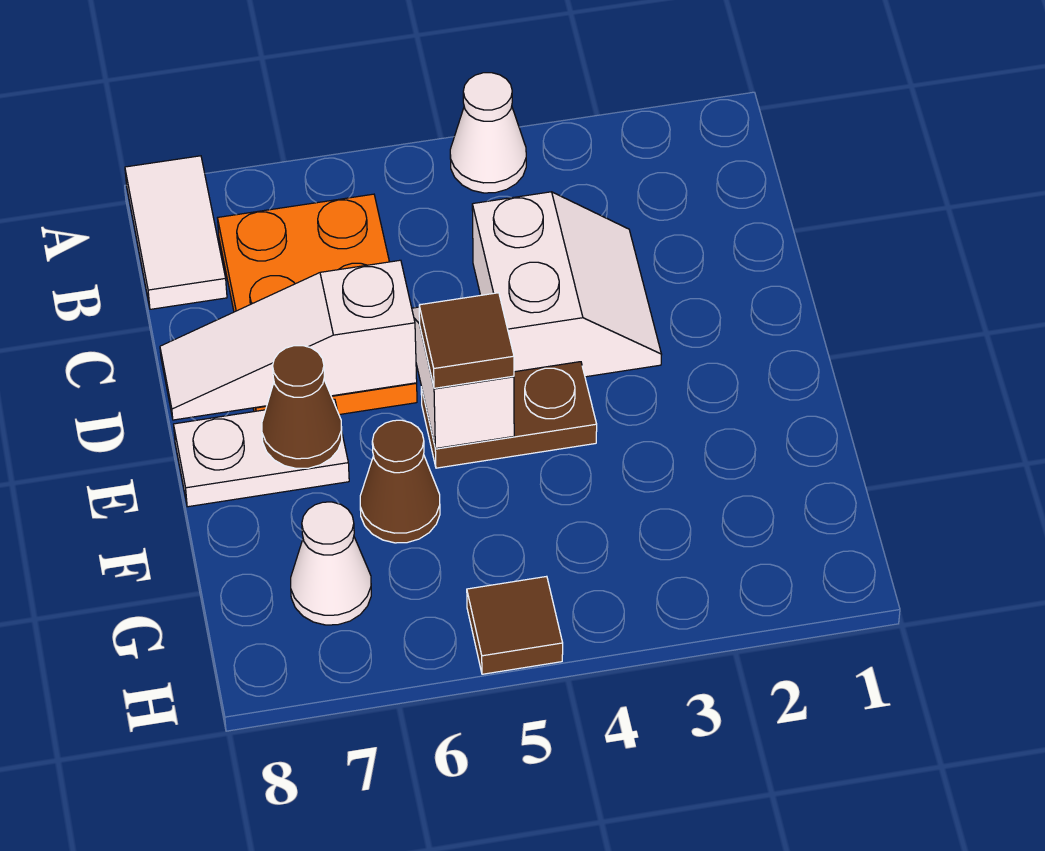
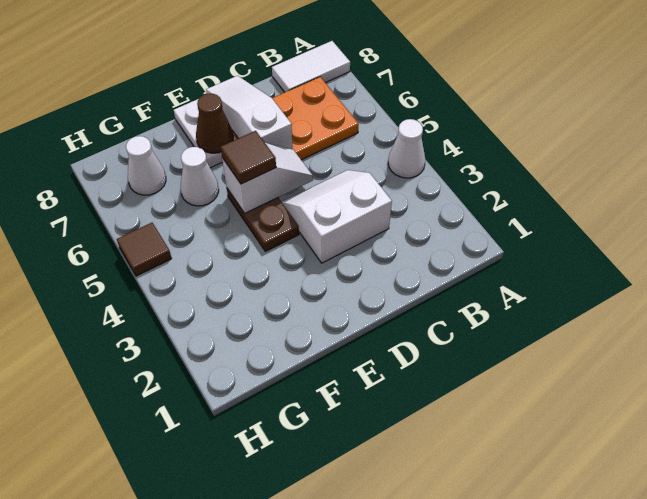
white 2x2 slope [472,192,662,377] -> white 2x2 slope turned to [282,170,392,263]
brown 1x1 cone [360,420,440,543] -> white 1x1 cone [181,147,219,206]

